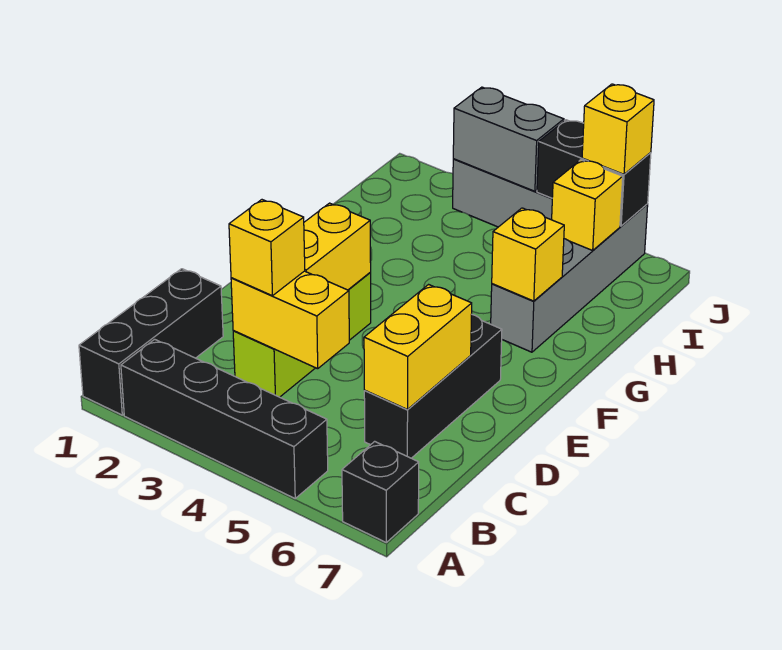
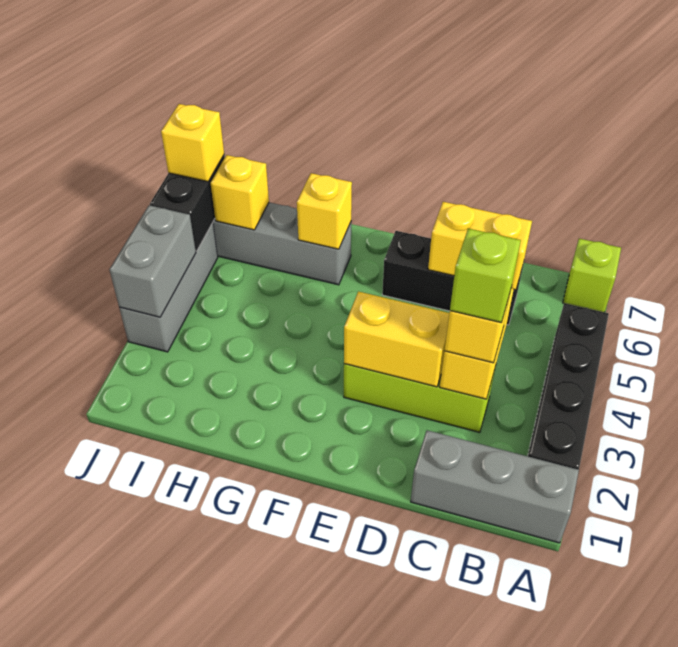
black 1x3 brick [79,269,223,415] -> grey 1x3 brick [411,430,579,543]
black 1x1 brick [342,441,419,542] -> lime 1x1 brick [563,239,621,312]
none -> lime 1x1 brick [450,229,521,323]

